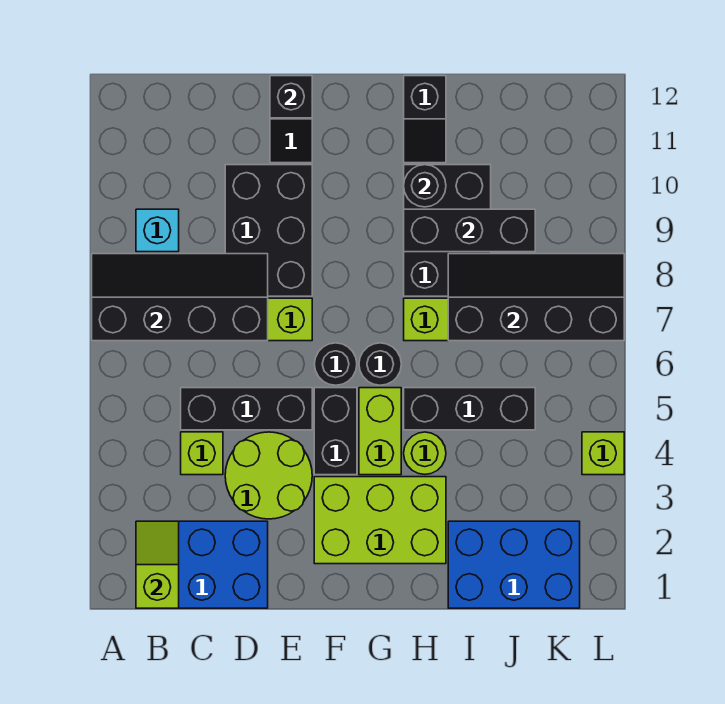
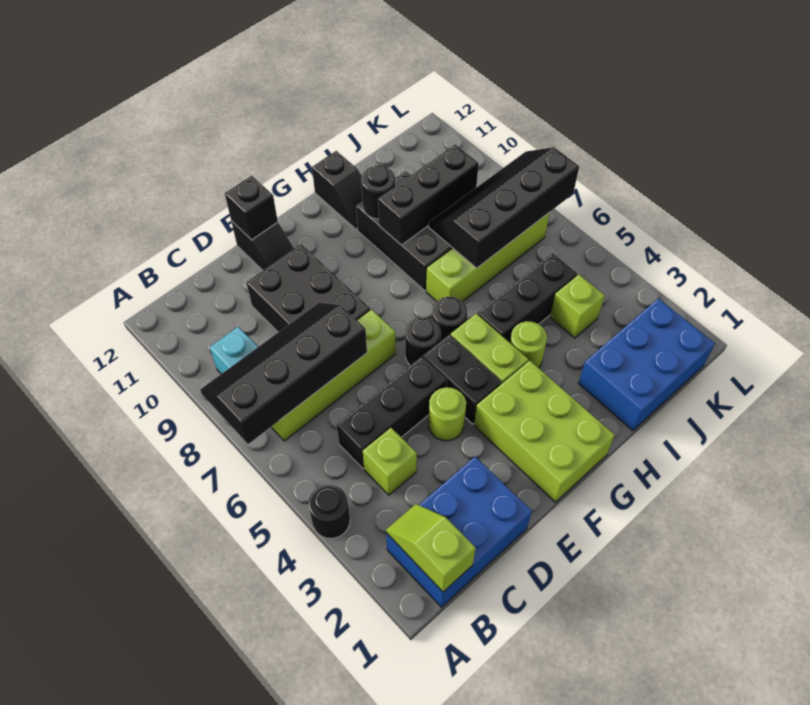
none -> black 1x1 round brick [308,484,350,539]
lime 2x2 round brick [225,432,312,519] -> lime 1x1 round brick [428,387,466,441]
lime 2x3 brick [314,477,446,564] -> lime 2x3 brick turned to [474,361,615,502]
lime 1x1 brick [582,432,624,475] -> lime 1x1 brick moved to [550,275,605,338]

